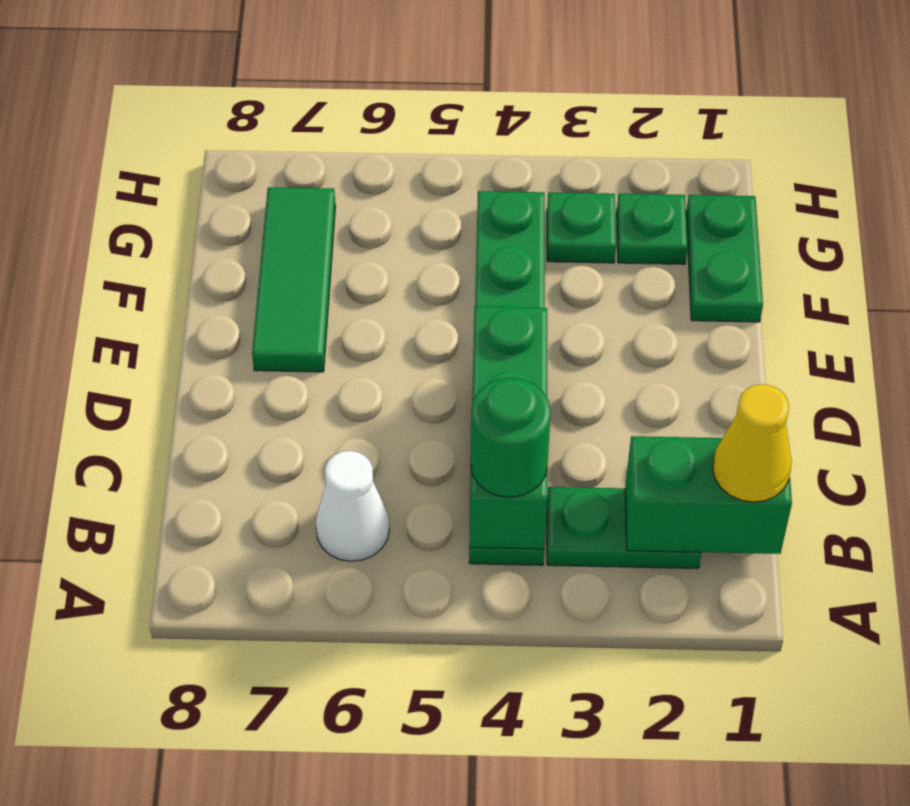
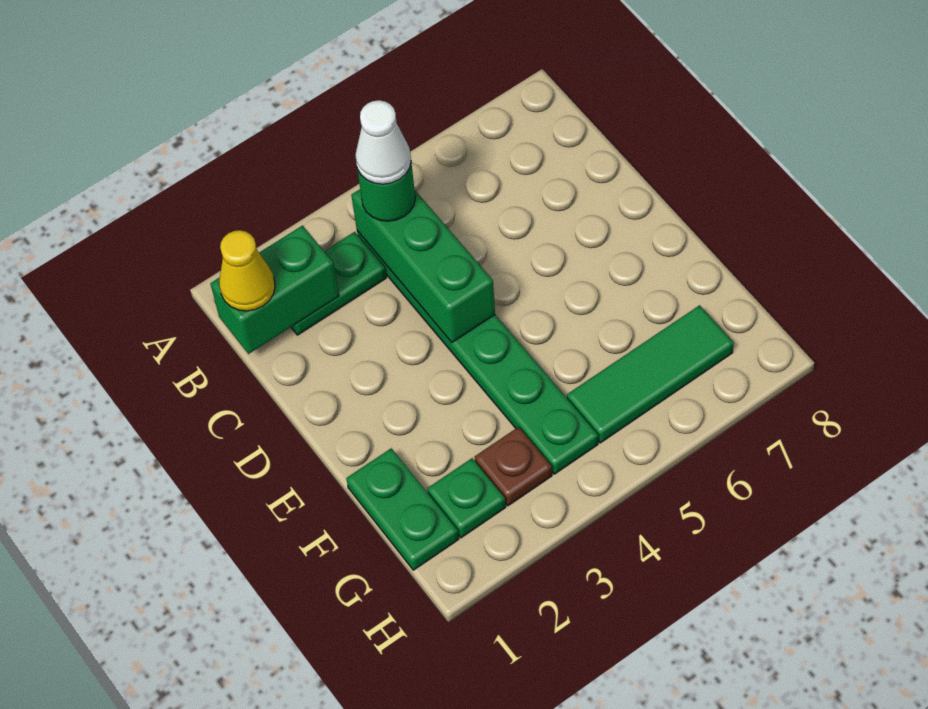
white 1x1 cone [316,451,389,561] -> white 1x1 cone moved to [355,100,411,184]
green 1x3 tile [252,187,335,372] -> green 1x3 tile turned to [567,305,734,443]
green 1x1 plate [547,192,616,263] -> brown 1x1 plate [475,427,552,506]

